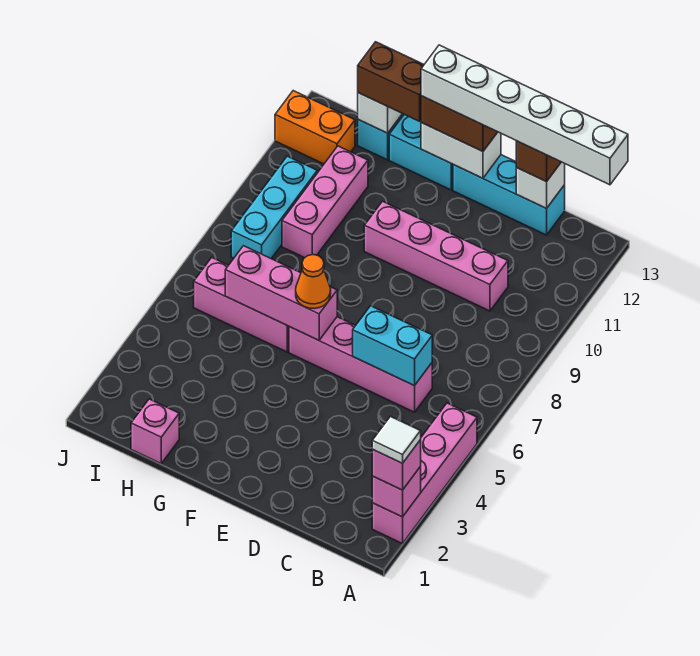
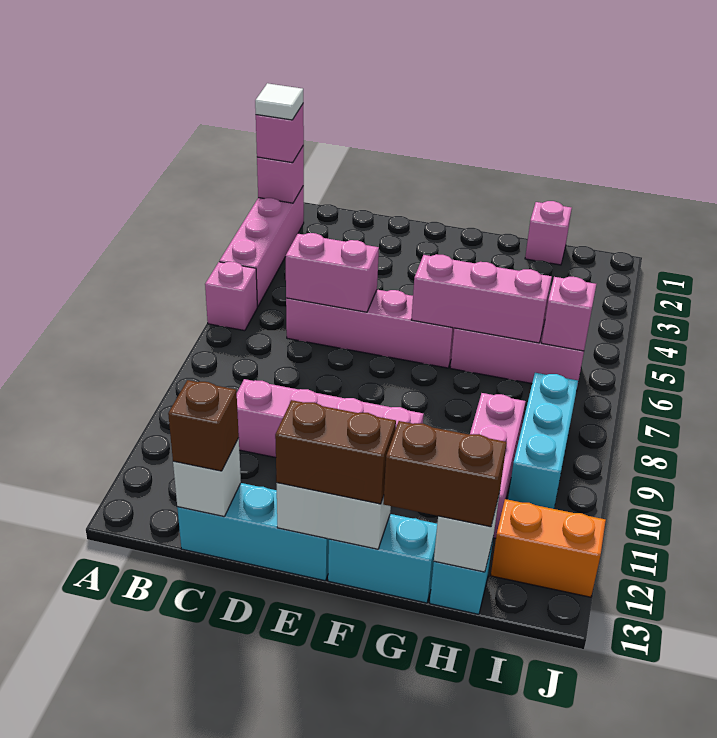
none -> pink 1x1 brick [205,262,257,331]
white 1x6 brick [421,45,628,185] -> none
cyan 1x2 brick [353,306,432,386] -> pink 1x2 brick [286,233,379,312]
orange 1x1 cone [296,255,331,309] -> none
none -> pink 1x1 brick [542,277,596,351]

